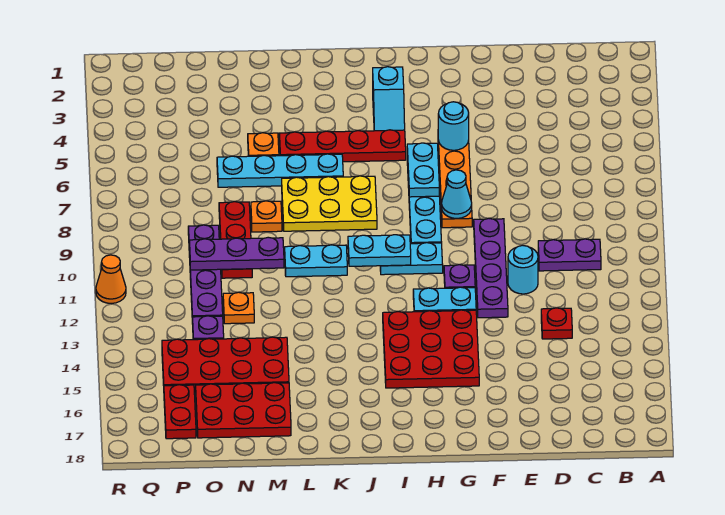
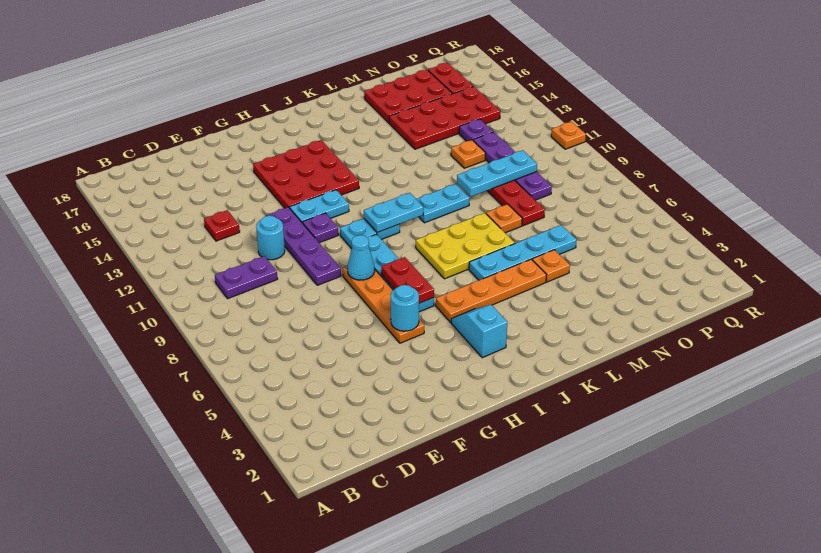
cyan 1x2 plate [407,143,439,197] -> red 1x2 plate [381,257,434,303]
red 1x4 plate [279,130,406,162] -> orange 1x4 plate [436,259,546,322]
purple 1x3 plate [189,237,284,270] -> cyan 1x3 plate [457,150,537,197]
orange 1x1 cone [96,255,126,303] -> orange 1x1 plate [551,122,586,149]

